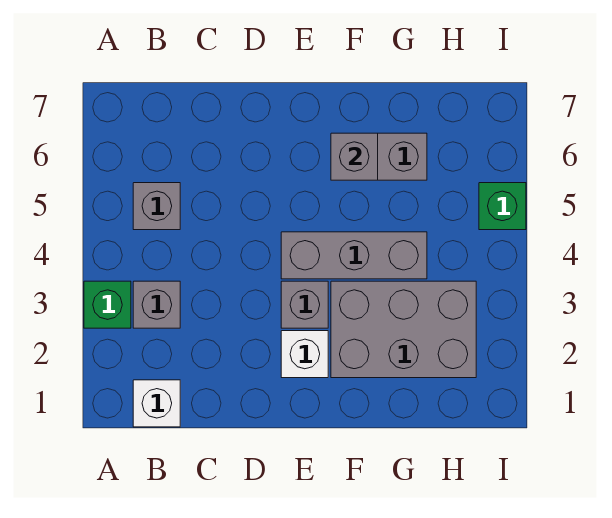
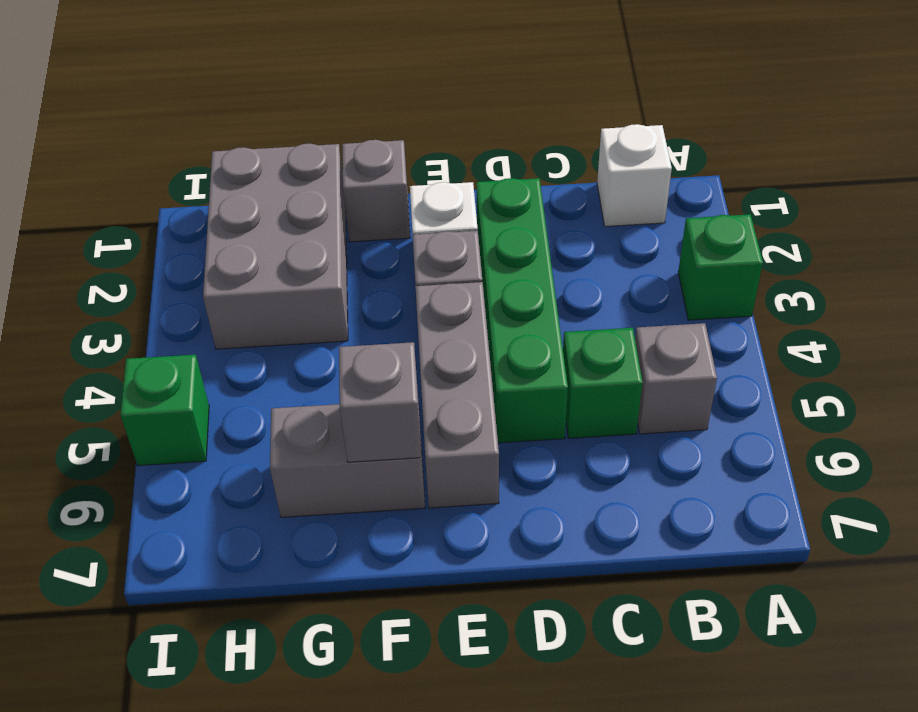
grey 1x1 brick [133,281,180,328] -> grey 1x1 brick moved to [342,140,410,242]
none -> green 1x1 brick [563,328,643,438]
none -> green 1x4 brick [476,178,568,443]
grey 1x3 brick [281,232,427,279] -> grey 1x3 brick turned to [415,282,499,508]
grey 2x3 brick [331,281,476,378] -> grey 2x3 brick turned to [203,144,348,349]

